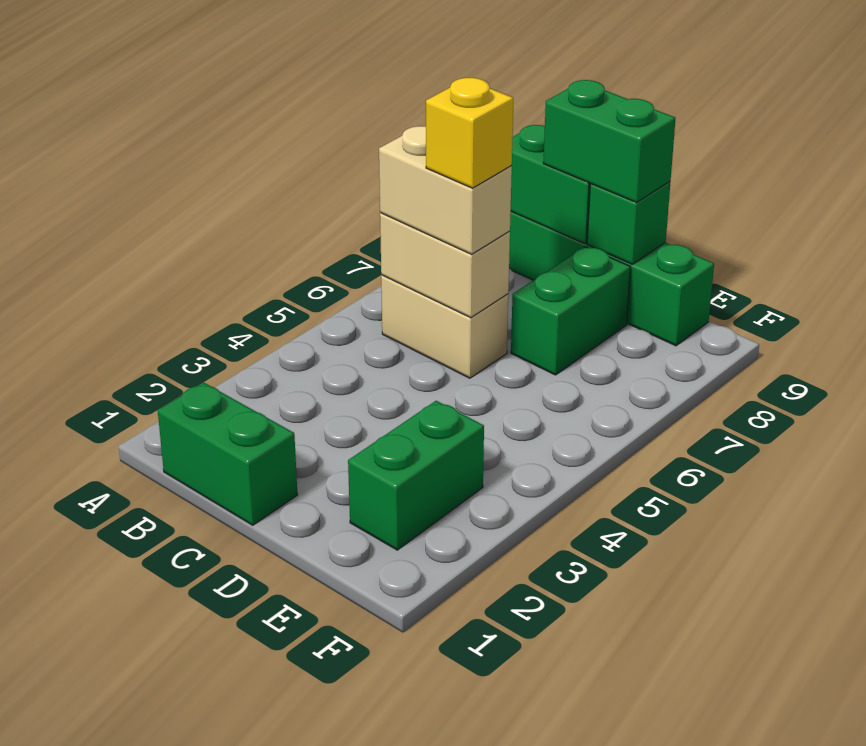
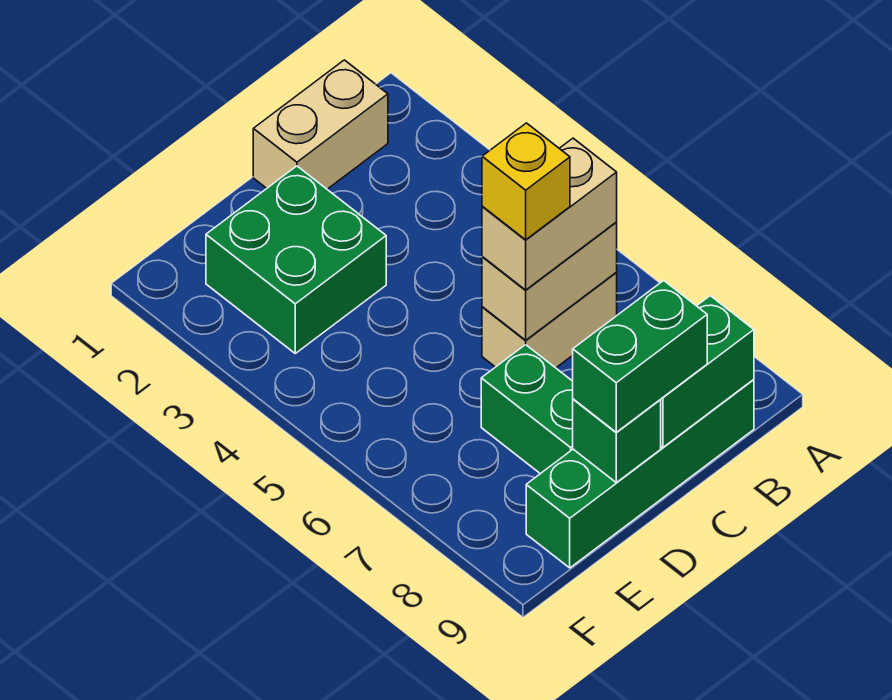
green 1x2 brick [158,382,297,525] -> tan 1x2 brick [253,60,388,189]
green 1x2 brick [348,401,484,550] -> green 2x2 brick [206,166,386,353]

